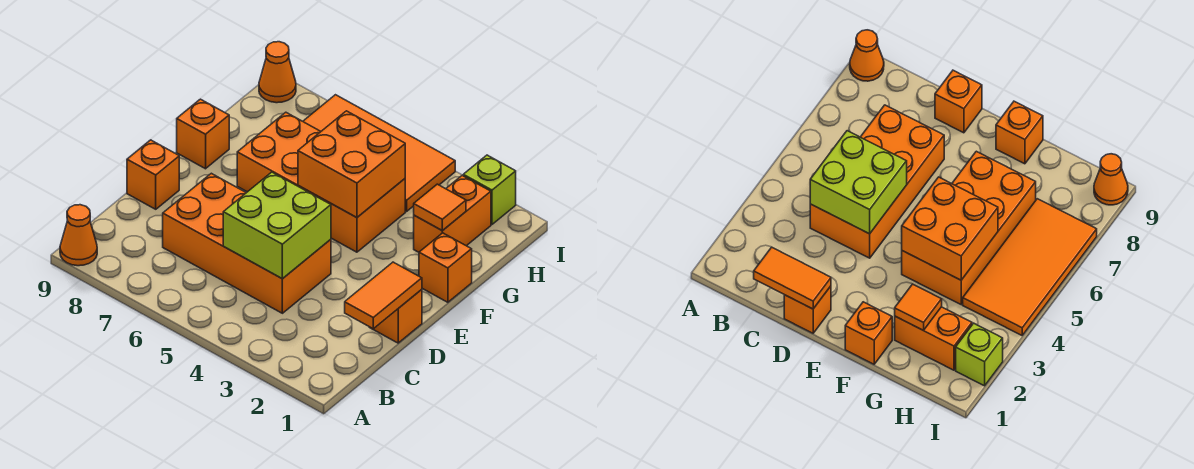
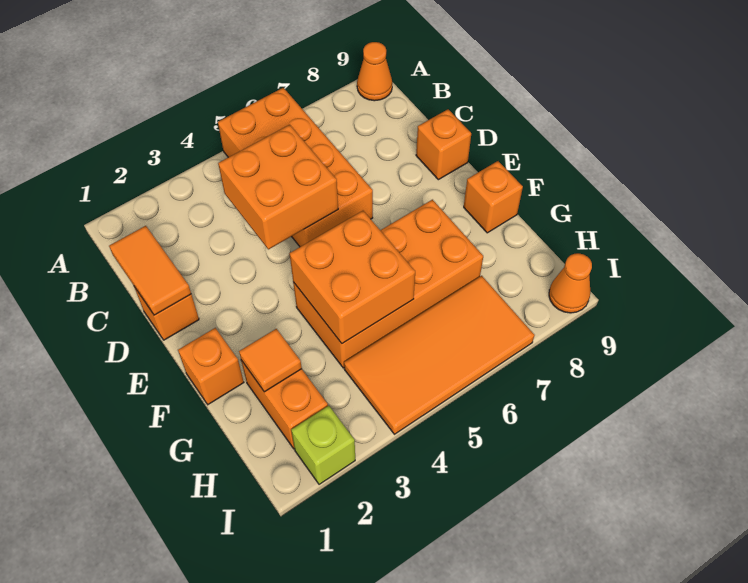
orange 2x4 brick [163,173,331,313] -> orange 2x4 brick turned to [218,88,373,247]
lime 2x2 brick [223,172,331,279] -> orange 2x2 brick [218,125,338,249]

